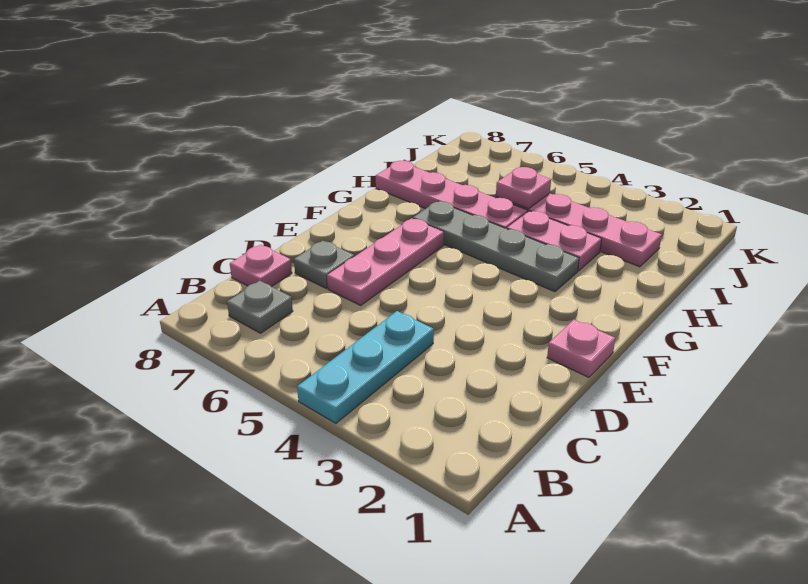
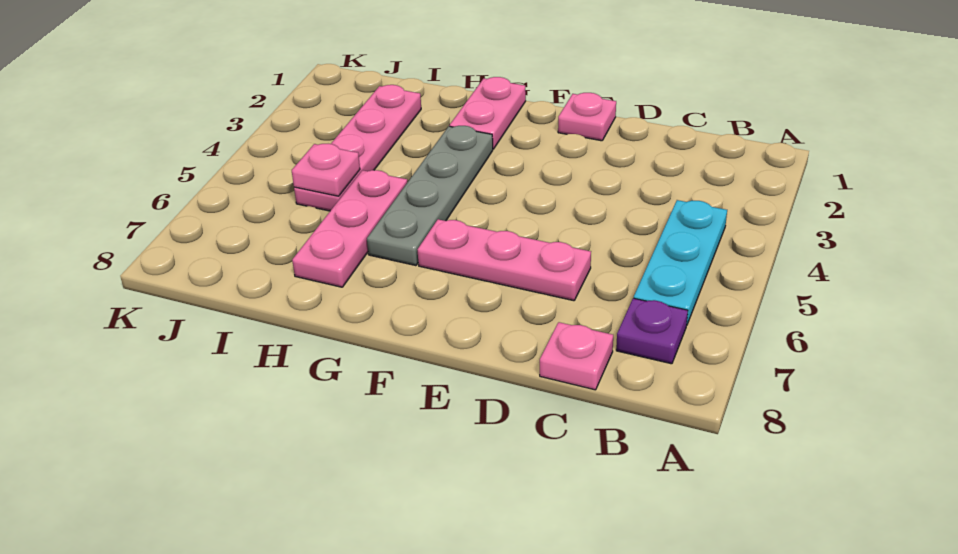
cyan 1x3 plate [297,311,434,423] -> cyan 1x3 plate turned to [634,200,727,326]
grey 1x1 plate [227,281,293,333] -> purple 1x1 plate [616,298,688,364]
grey 1x1 plate [294,241,354,288] -> none
pink 1x2 plate [507,211,601,271] -> pink 1x2 plate moved to [449,77,526,149]
pink 1x4 plate [376,161,528,229] -> pink 1x3 plate [292,170,407,287]

